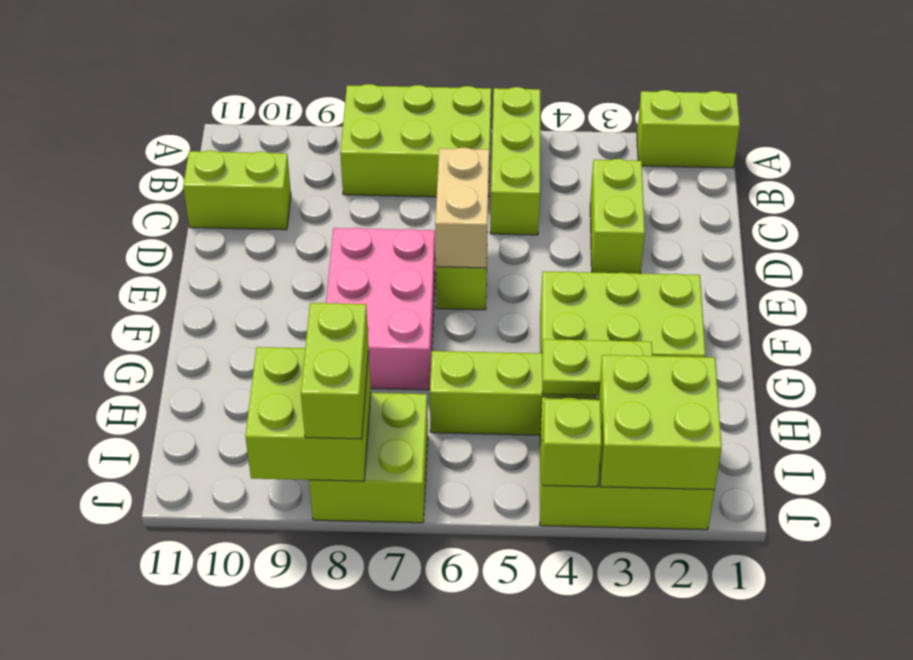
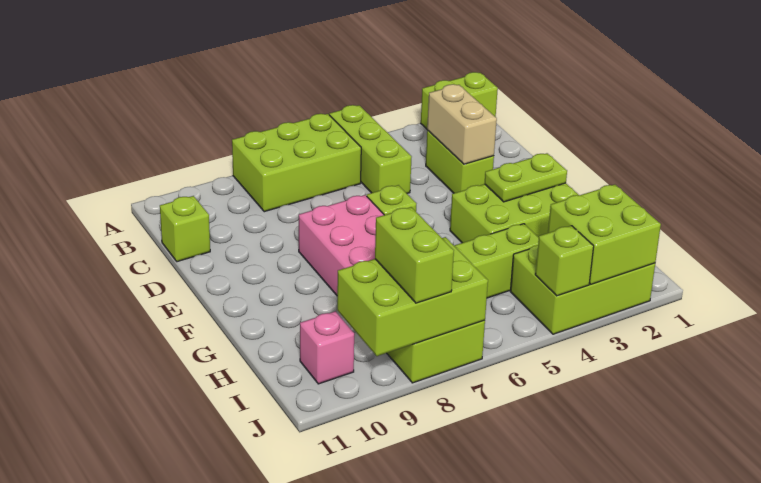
lime 1x2 brick [183,150,291,230] -> lime 1x1 brick [160,196,210,262]
tan 1x2 brick [435,148,489,268] -> tan 1x2 brick moved to [427,84,497,164]
lime 1x2 plate [542,339,653,396] -> lime 1x2 plate moved to [485,153,567,202]
lime 2x2 brick [245,347,371,481] -> lime 2x3 brick [337,237,488,356]
none -> pink 1x1 brick [300,311,354,384]

